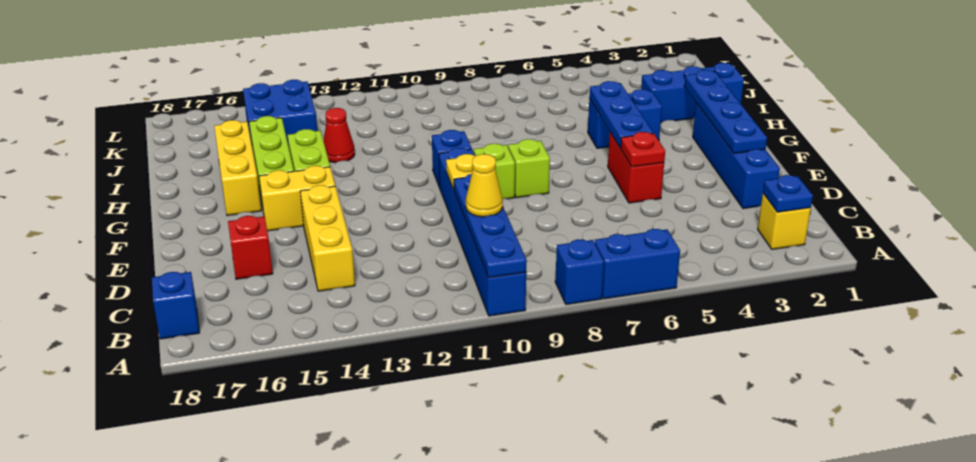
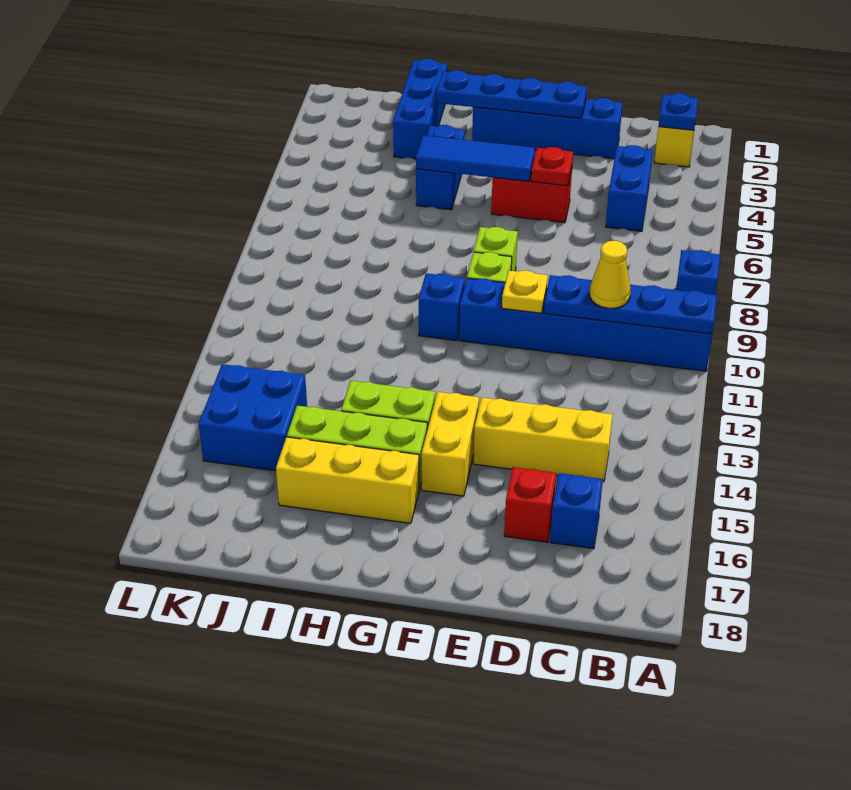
blue 1x2 brick [594,229,680,299] -> blue 1x2 brick moved to [606,145,653,231]
blue 1x1 brick [152,272,199,339] -> blue 1x1 brick moved to [550,473,603,549]
blue 1x3 plate [589,81,653,148] -> blue 1x3 tile [416,135,535,181]
red 1x1 cone [324,108,355,163] -> none

